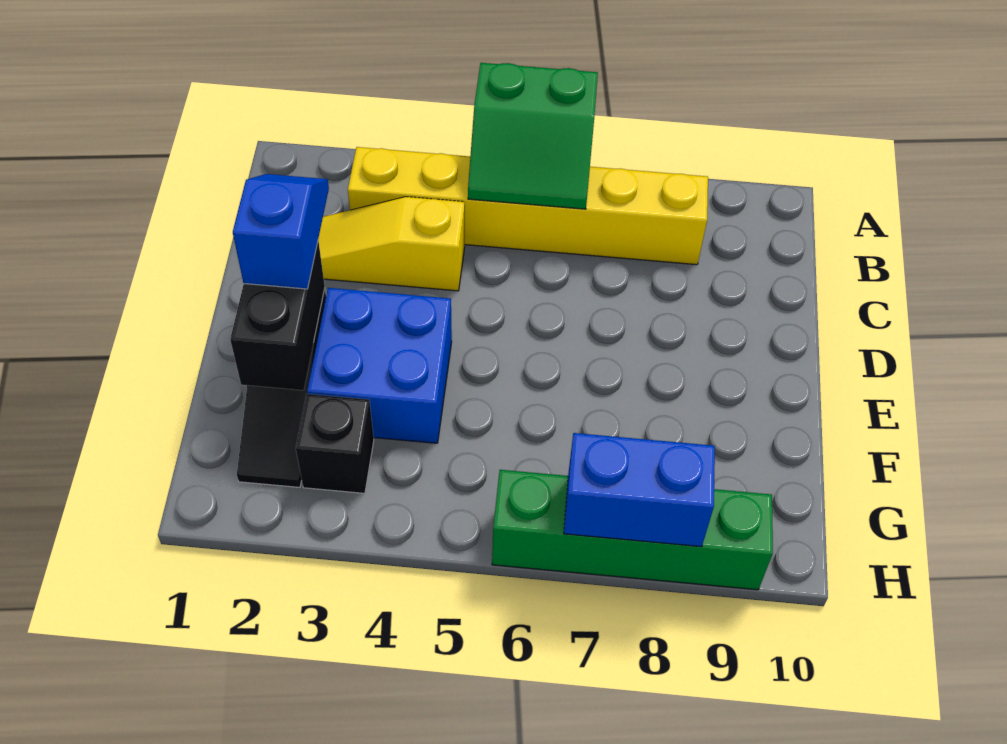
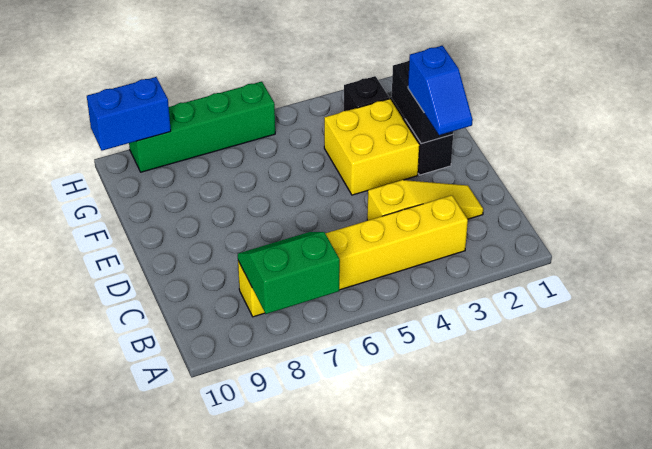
green 2x2 slope [468,63,598,209] -> green 2x2 slope moved to [238,232,340,314]
blue 2x2 brick [307,288,452,443] -> yellow 2x2 brick [324,99,419,195]
blue 1x2 brick [564,433,715,547] -> blue 1x2 brick moved to [87,77,171,151]

